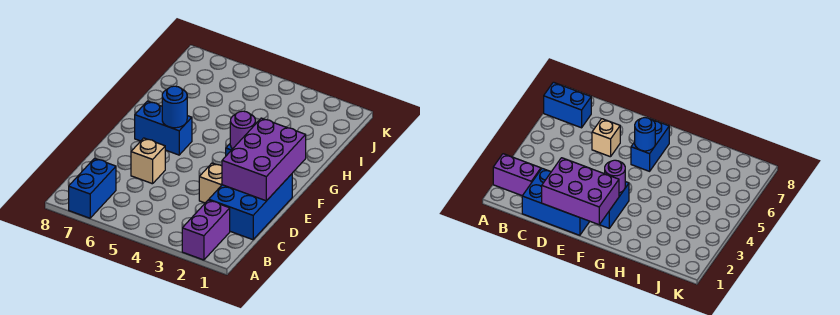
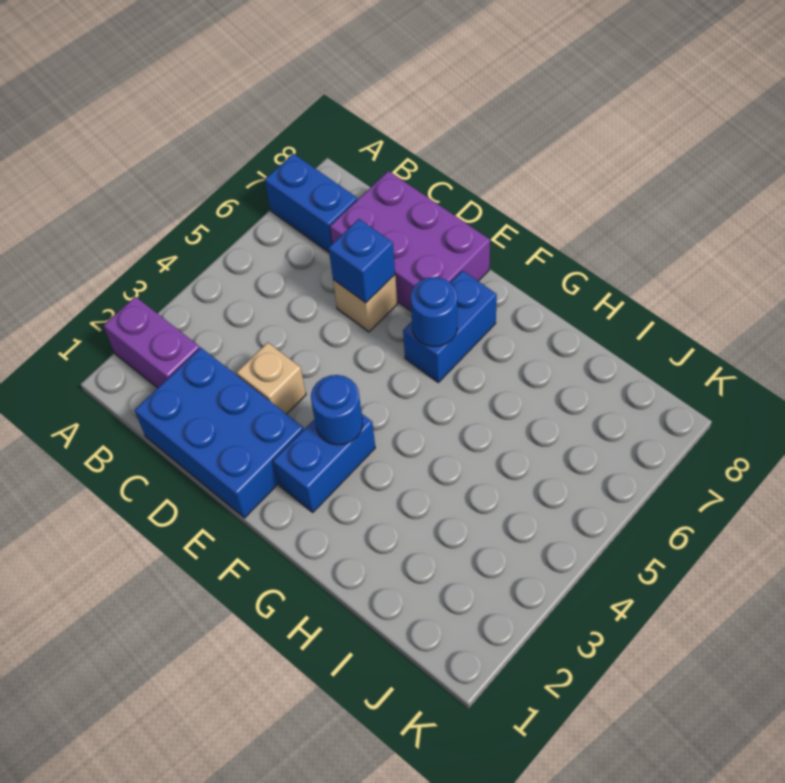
purple 2x3 brick [222,118,306,201] -> purple 2x3 brick moved to [330,171,490,312]
none -> blue 1x1 brick [329,219,395,303]
purple 1x1 round brick [230,111,255,149] -> blue 1x1 round brick [311,375,363,445]

